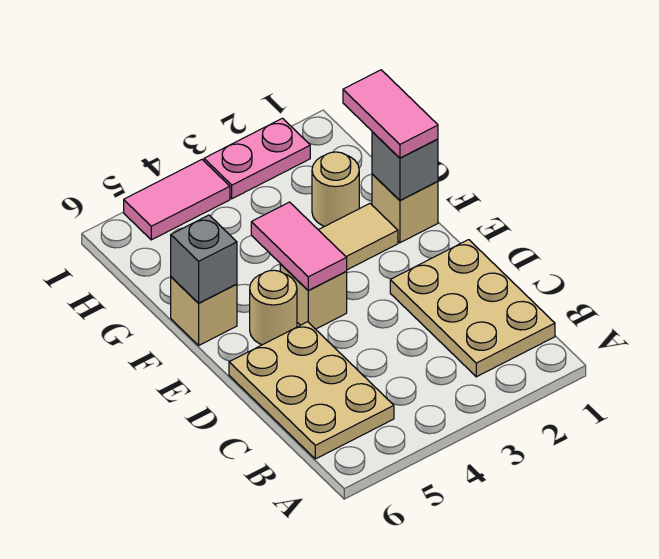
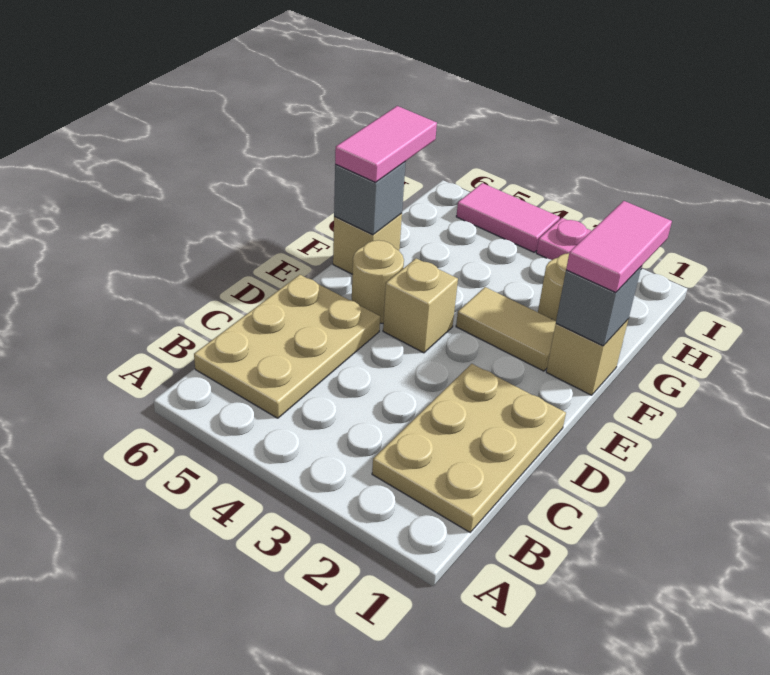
pink 1x2 tile [251,202,347,291] -> pink 1x2 tile moved to [335,106,437,182]

